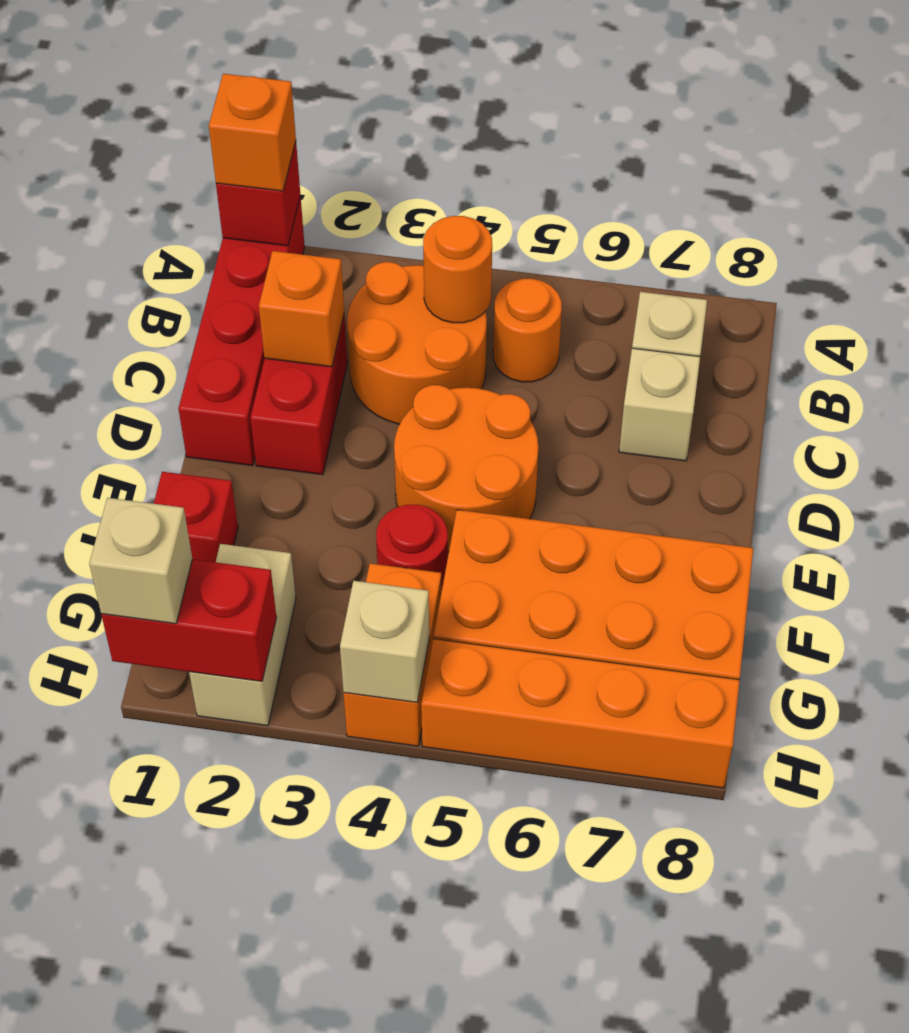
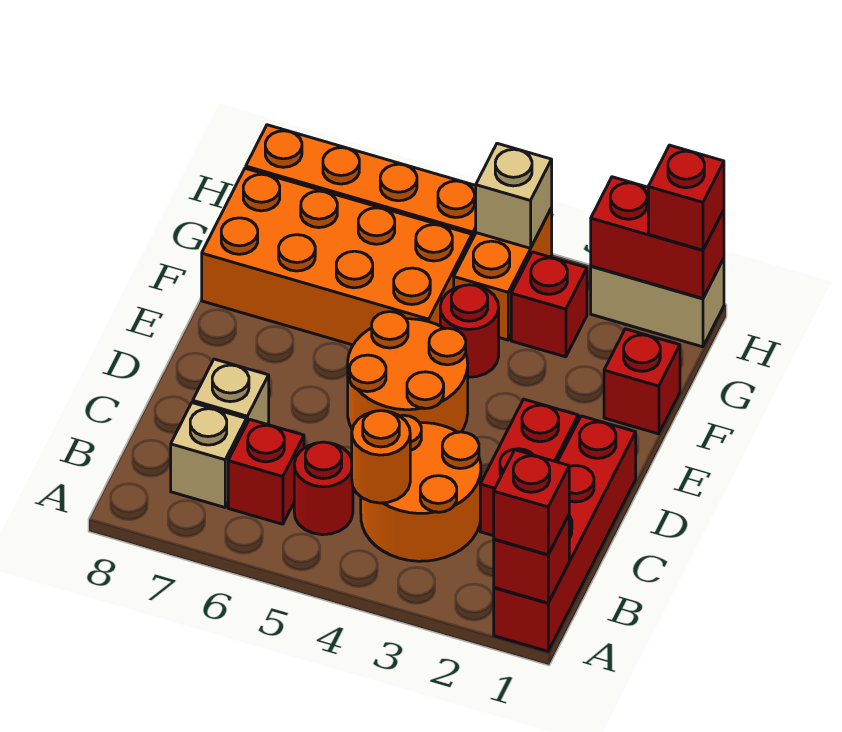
orange 1x1 brick [209,74,296,191] -> red 1x1 brick [494,450,569,555]
orange 1x1 round brick [493,279,562,382] -> red 1x1 round brick [294,442,353,535]
none -> red 1x1 brick [228,419,304,524]
orange 1x1 brick [259,251,344,367] -> none
tan 1x2 brick [189,544,296,726] -> tan 1x2 brick turned to [591,259,724,347]
none -> red 1x1 brick [511,252,587,357]
tan 1x1 brick [89,498,192,624] -> red 1x1 brick [648,145,724,250]

